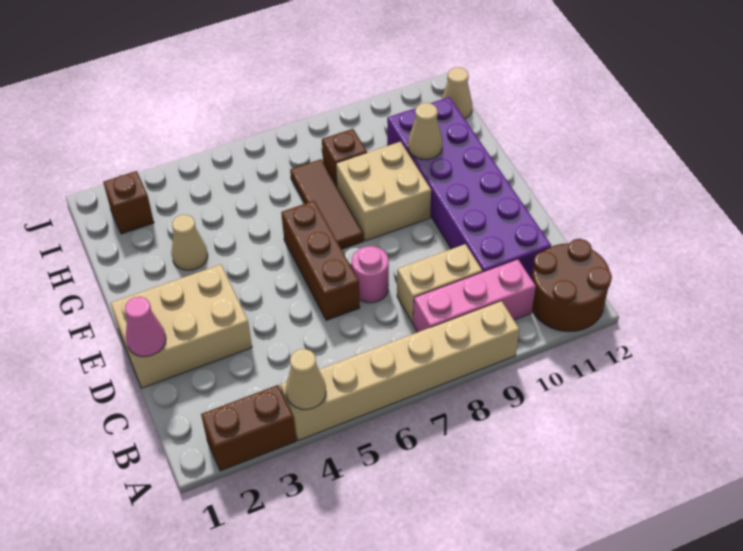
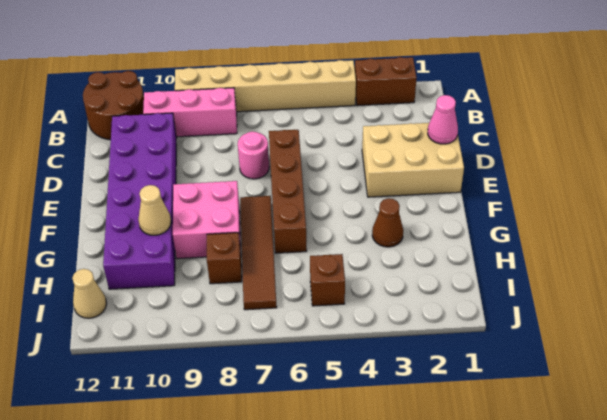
tan 1x1 cone [286,349,326,409] -> none
tan 1x2 brick [397,244,482,323] -> none
brown 1x3 brick [281,201,360,320] -> brown 1x4 brick [269,130,307,253]
brown 1x3 tile [290,159,364,249] -> brown 1x4 tile [240,196,277,310]
tan 2x2 brick [336,142,431,241] -> pink 2x2 brick [173,181,241,259]
tan 1x1 cone [171,215,208,270] -> brown 1x1 cone [372,198,403,247]
brown 1x1 brick [103,171,154,234] -> brown 1x1 brick moved to [310,254,345,306]

